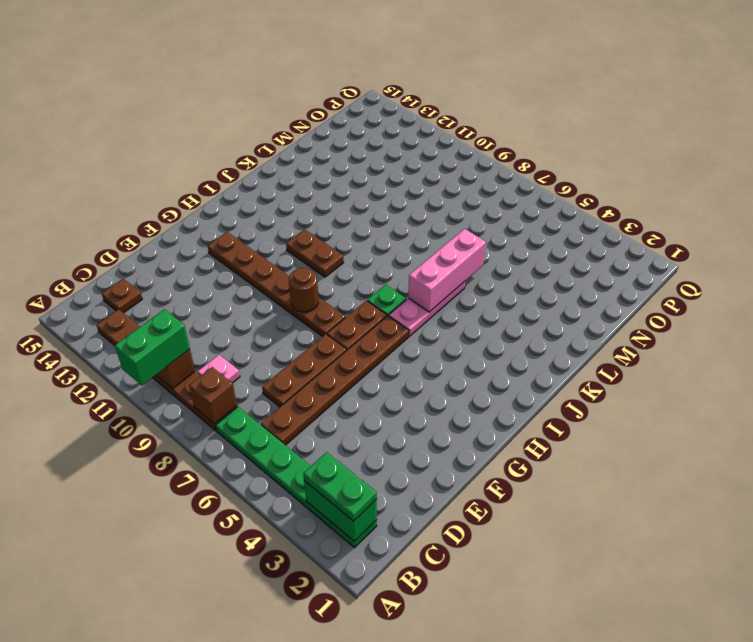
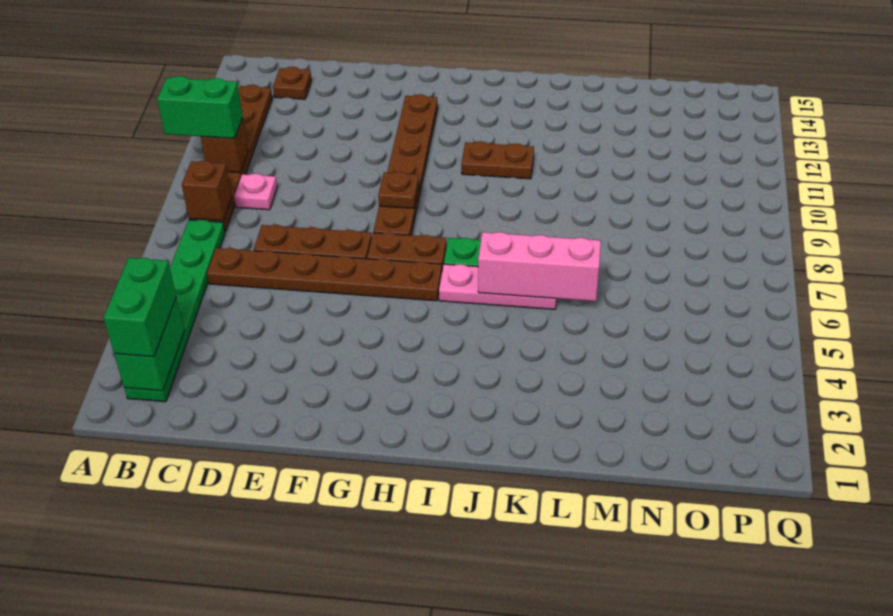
green 1x2 plate [303,452,377,521] -> green 1x2 brick [104,258,176,357]
brown 1x1 round brick [289,268,318,312] -> brown 1x1 plate [378,172,419,208]
brown 1x2 plate [286,229,344,277] -> brown 1x2 plate turned to [461,141,534,179]

